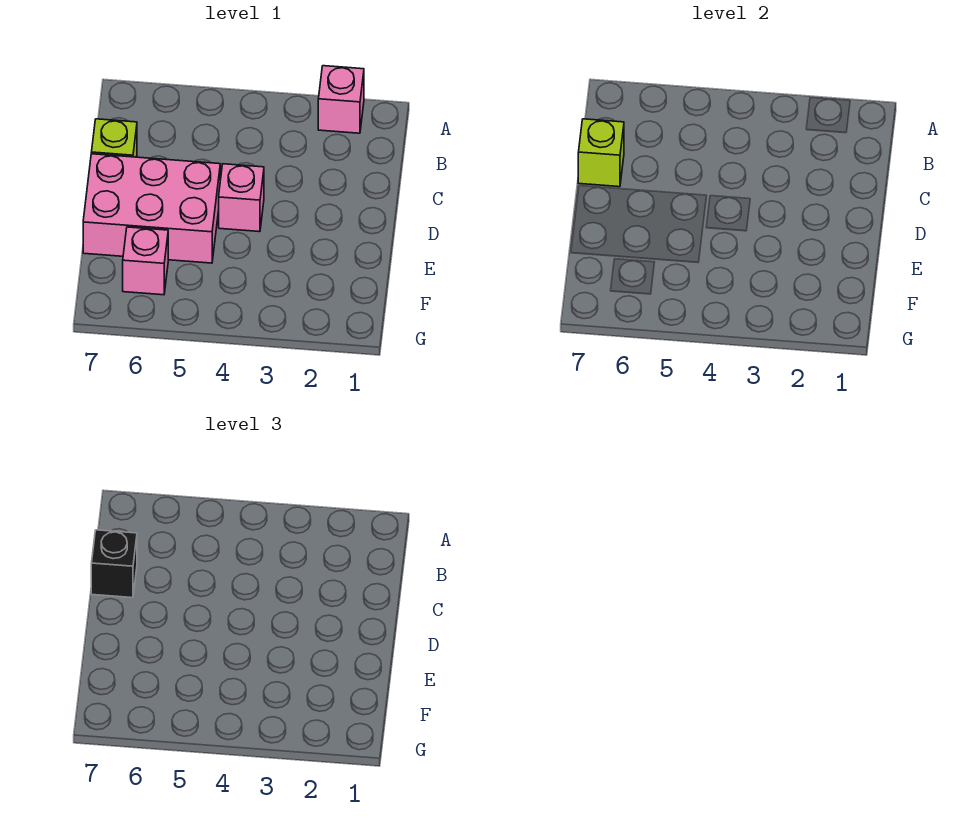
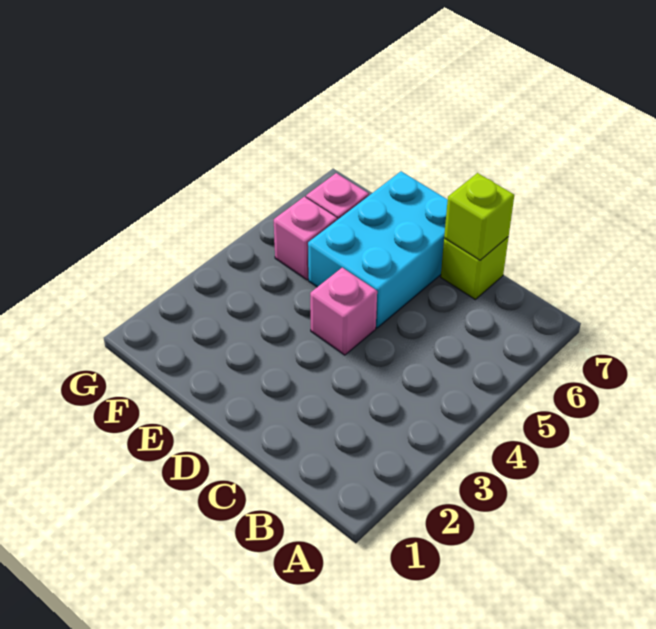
pink 1x1 brick [318,66,364,133] -> pink 1x1 brick moved to [274,196,337,280]
black 1x1 brick [91,530,137,598] -> none
pink 2x3 brick [83,154,220,263] -> cyan 2x3 brick [308,171,448,328]

